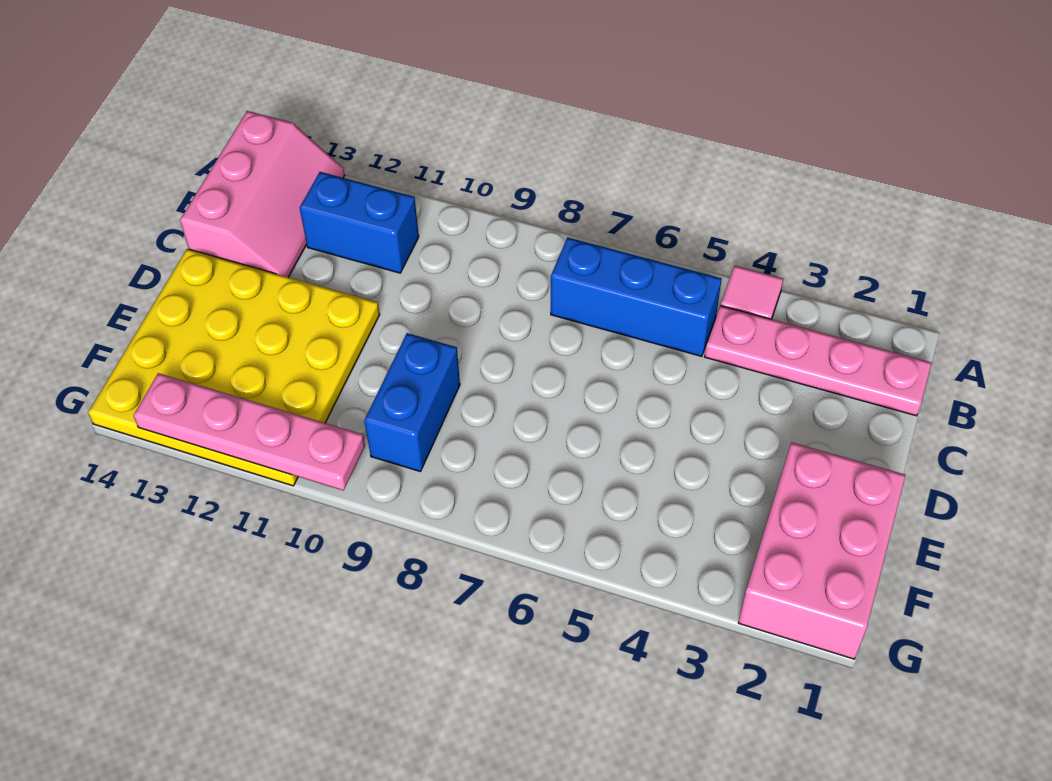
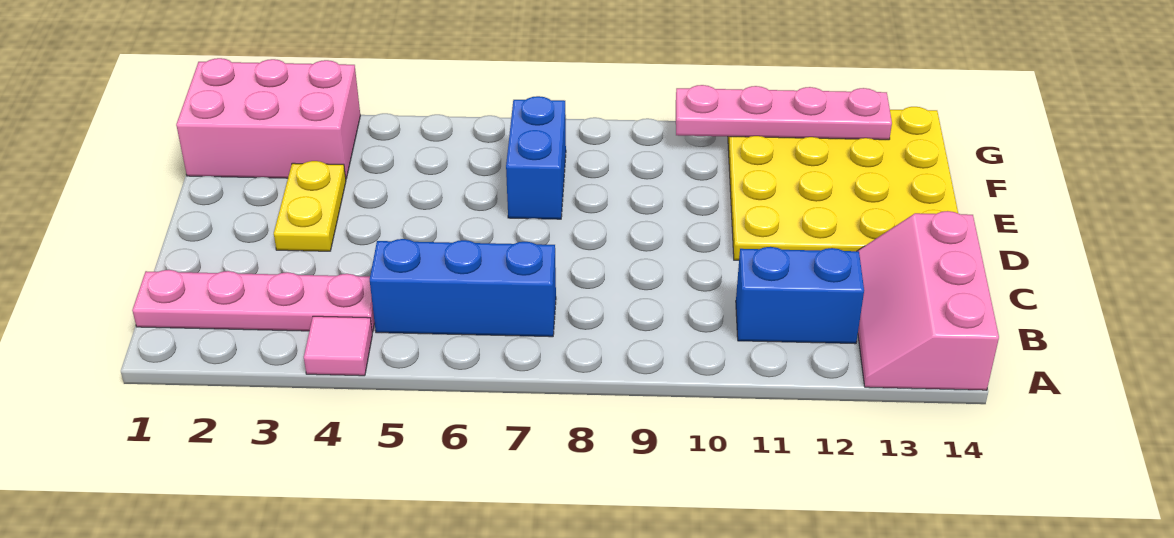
none -> yellow 1x2 plate [274,161,346,251]
pink 2x3 brick [739,442,905,659] -> pink 2x3 brick turned to [176,58,360,178]
blue 1x2 brick [364,333,460,472] -> blue 1x2 brick moved to [506,96,566,219]

